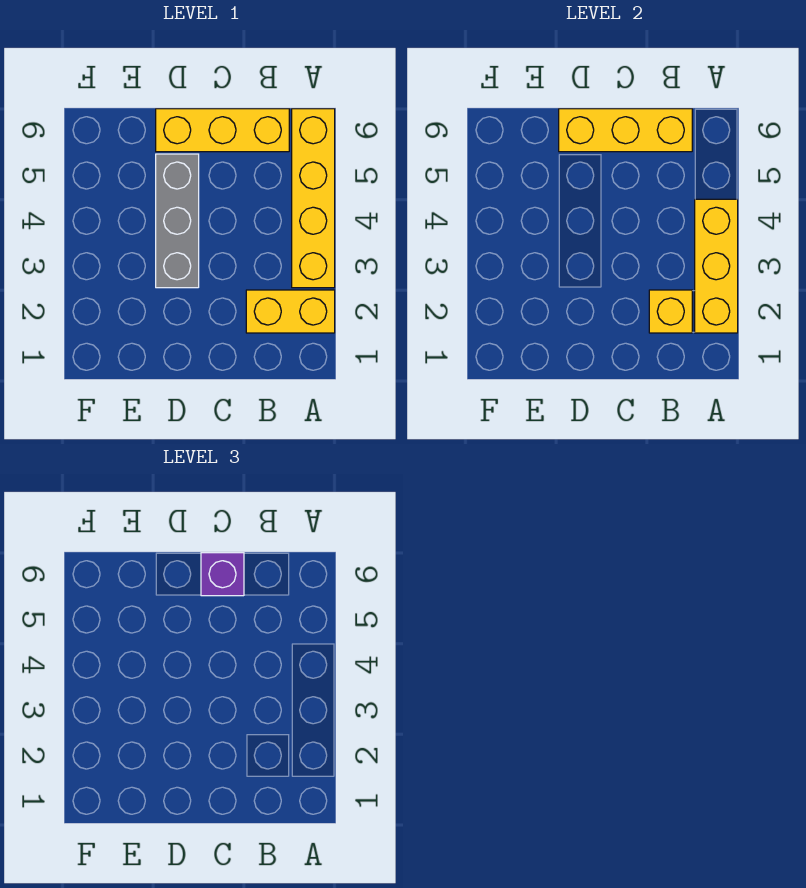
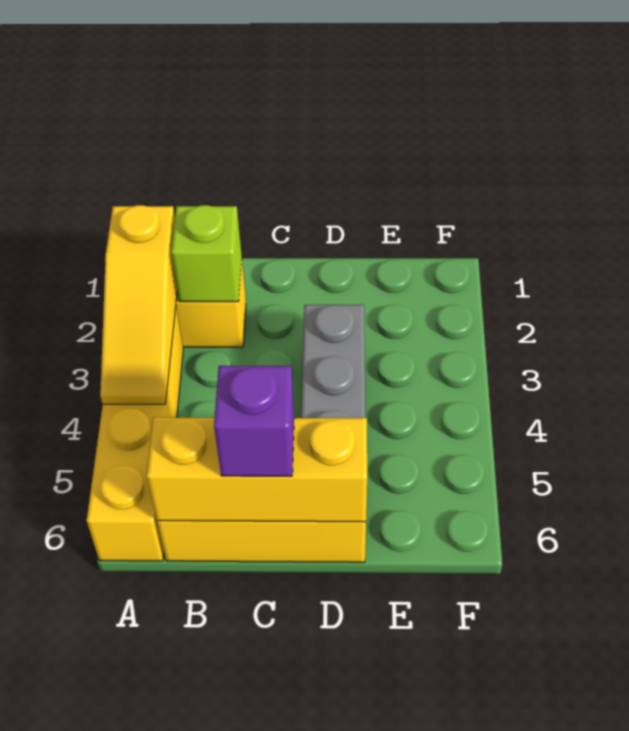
yellow 1x3 brick [695,199,738,333] -> yellow 1x3 slope [100,205,177,404]
yellow 1x1 brick [649,290,692,333] -> lime 1x1 brick [171,205,242,302]

